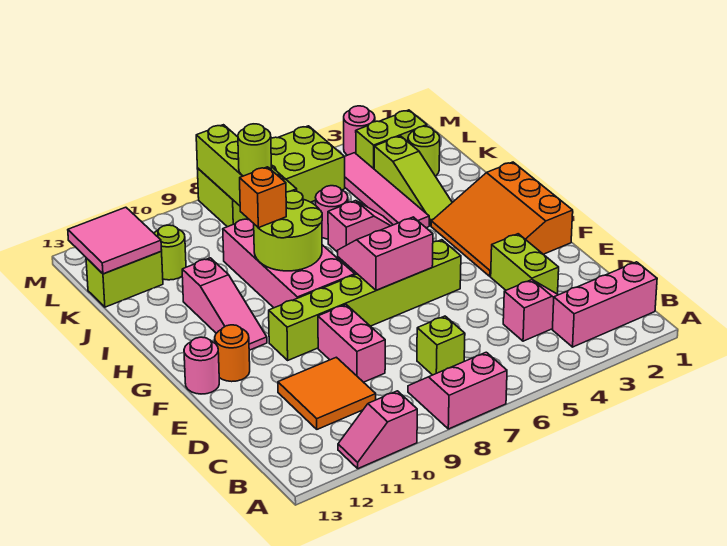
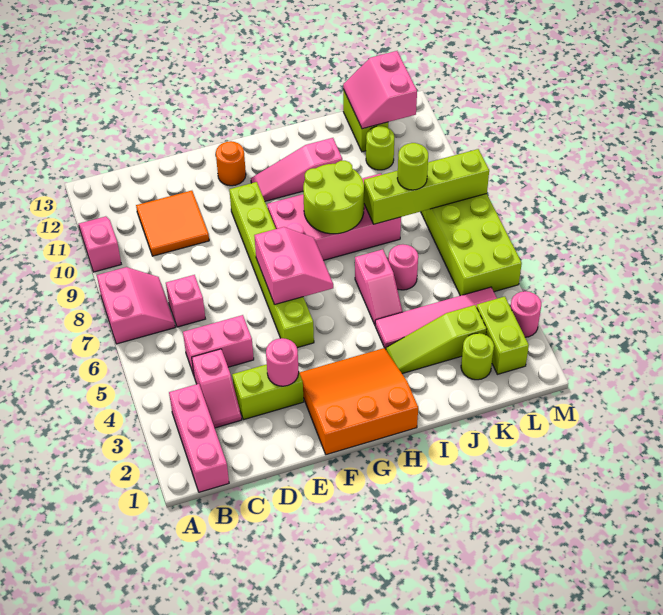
lime 1x1 brick [417,316,465,375] -> pink 1x1 brick [166,275,205,327]
pink 1x2 brick [318,305,385,382] -> pink 1x2 brick moved to [183,315,254,375]
pink 1x1 round brick [184,337,219,394] -> pink 1x1 round brick moved to [266,338,299,386]
orange 1x1 brick [240,167,286,228] -> none
pink 2x2 tile [68,207,162,274] -> pink 2x2 slope [343,51,417,129]

